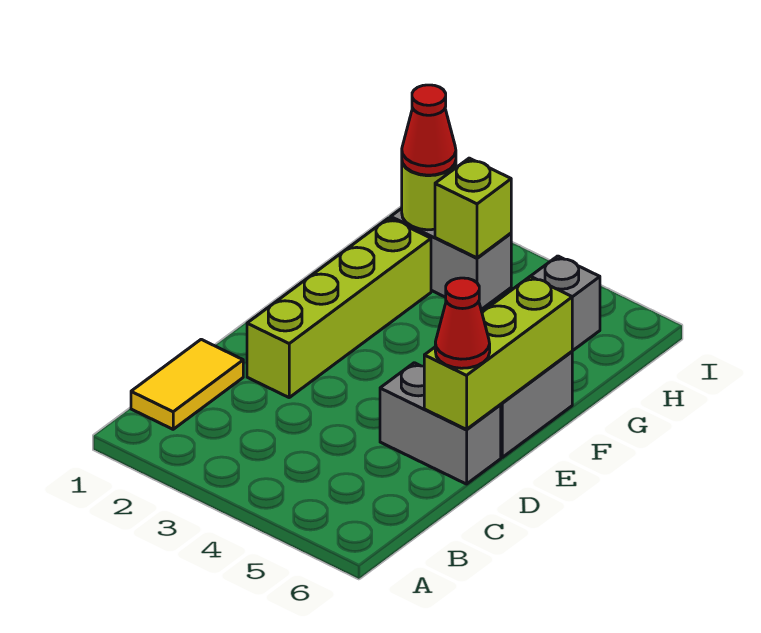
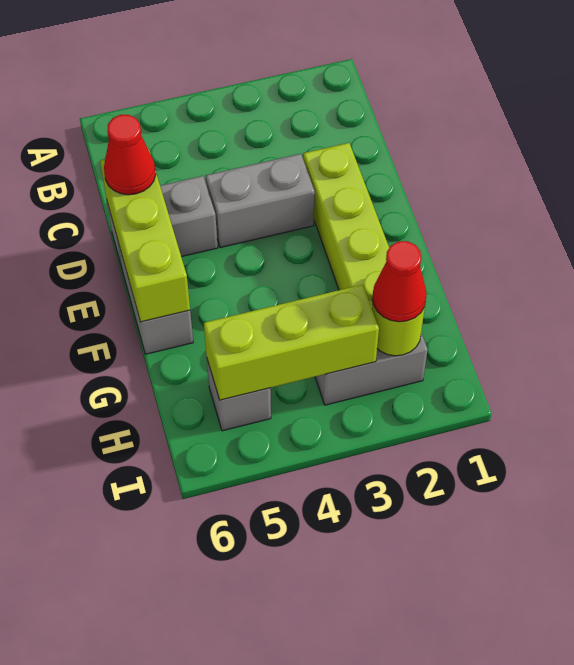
yellow 1x2 tile [131,339,243,429] -> none
none -> grey 1x2 brick [206,154,315,248]
lime 1x1 brick [435,158,511,258] -> lime 1x3 brick [204,285,379,400]

